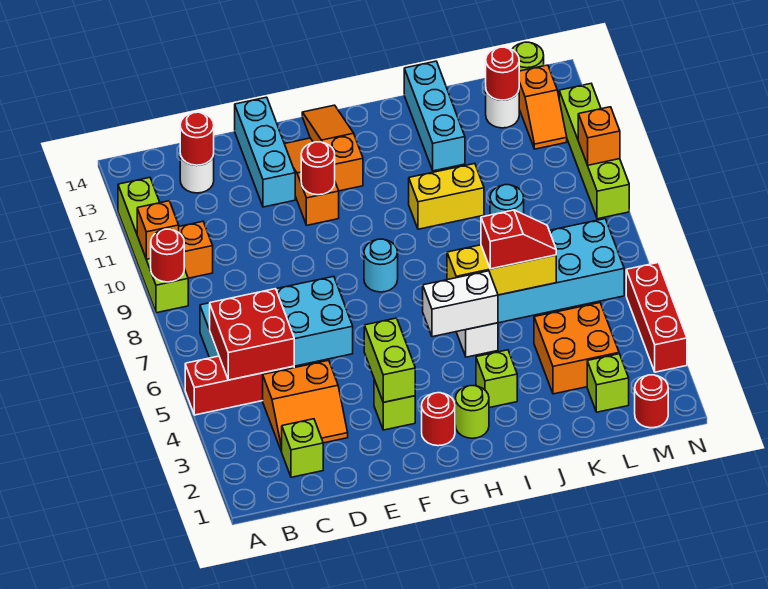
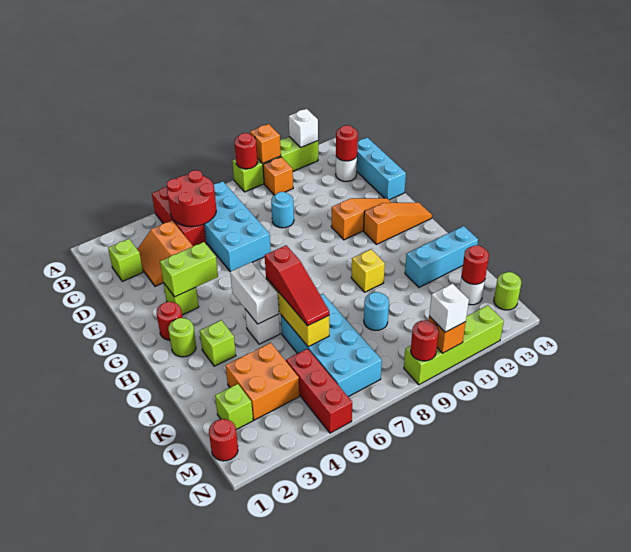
none -> white 1x1 brick [289,109,318,148]
red 2x2 brick [210,289,294,380] -> red 2x2 round brick [167,170,216,227]
cyan 1x3 brick [235,97,295,207] -> cyan 1x3 brick turned to [357,137,406,200]
red 1x1 round brick [301,142,335,195] -> red 1x1 round brick moved to [411,320,439,361]
cyan 1x1 round brick [364,239,398,292] -> cyan 1x1 round brick moved to [271,192,294,228]
yellow 1x2 brick [409,164,484,229] -> yellow 1x1 brick [351,249,385,292]
red 1x2 slope [481,210,556,269] -> red 1x3 slope [265,245,329,326]
orange 1x2 slope [519,65,567,149] -> none
red 1x3 brick [626,263,687,372] -> red 1x3 brick turned to [286,349,352,433]
none -> white 1x1 brick [429,284,469,332]

